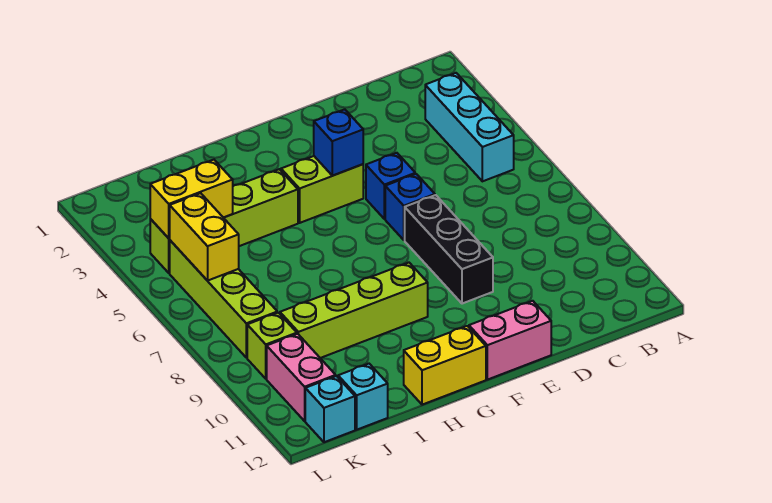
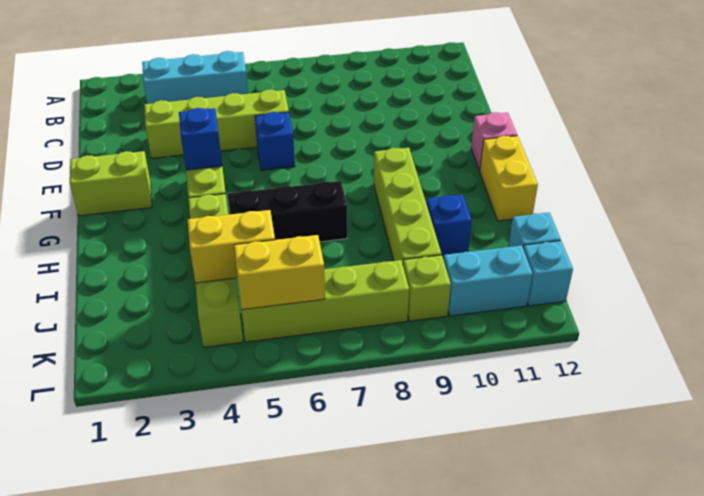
none -> lime 1x4 brick [144,90,289,158]
blue 1x1 brick [366,153,415,219] -> blue 1x1 brick moved to [426,194,472,256]
black 1x3 brick [405,195,493,304] -> black 1x3 brick moved to [228,181,347,242]
pink 1x2 brick [469,301,551,380] -> pink 1x1 brick [471,112,517,171]
none -> lime 1x2 brick [70,151,152,216]
yellow 1x2 brick [150,160,233,238] -> yellow 1x2 brick turned to [188,210,275,283]
pink 1x2 brick [267,334,336,421] -> cyan 1x2 brick [443,245,533,316]

